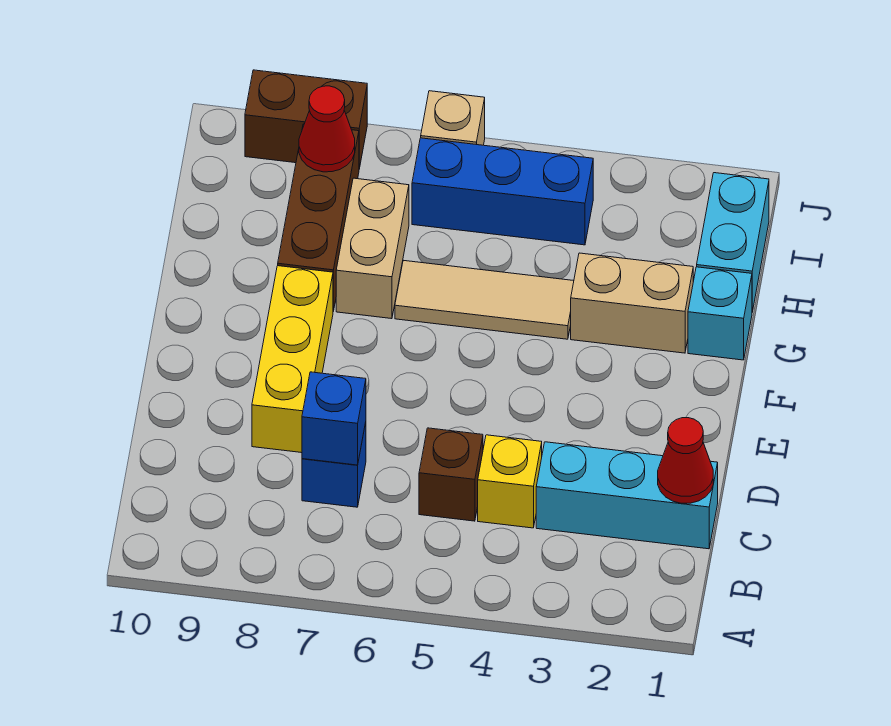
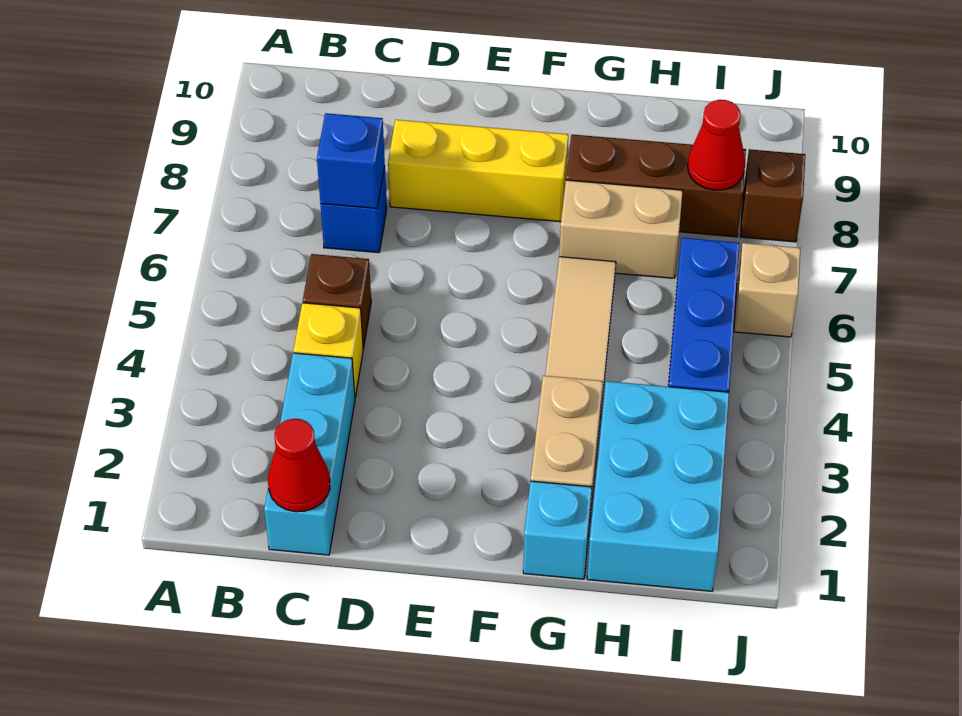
cyan 1x2 brick [697,173,769,312] -> cyan 2x3 brick [587,381,729,591]
brown 1x2 brick [245,70,367,169] -> brown 1x1 brick [740,149,805,242]

